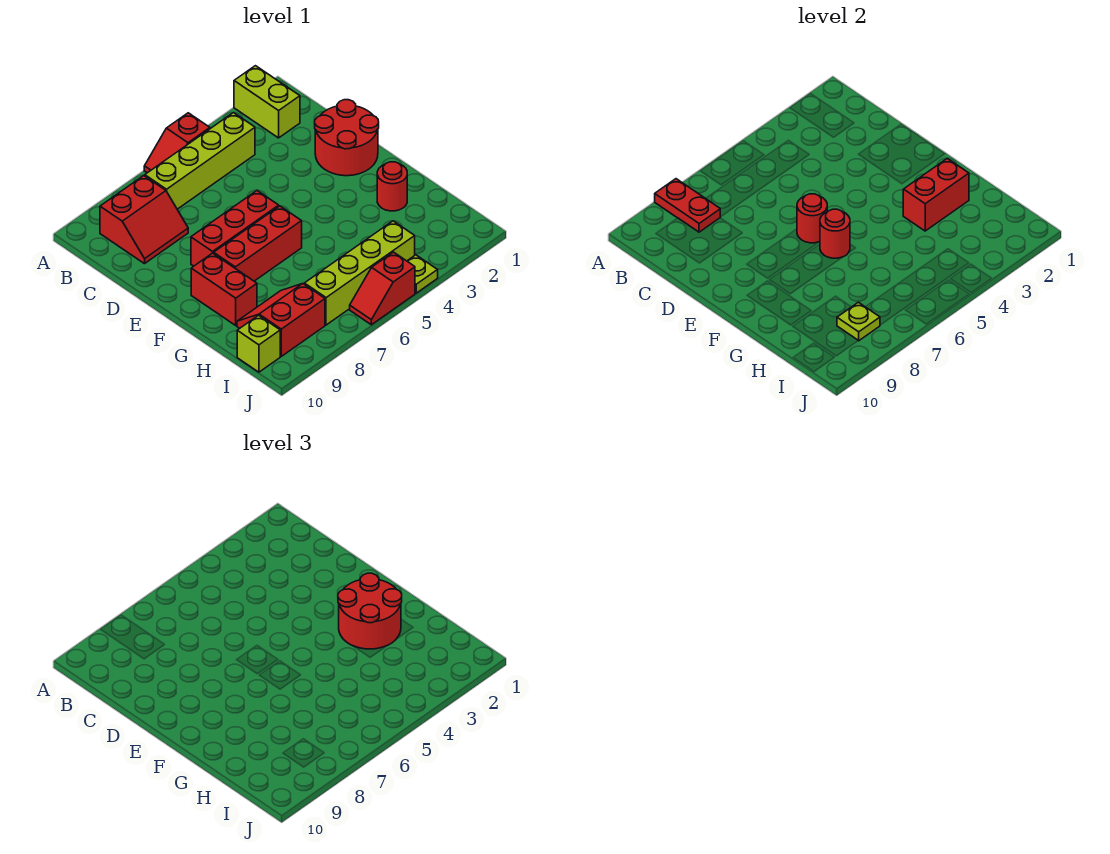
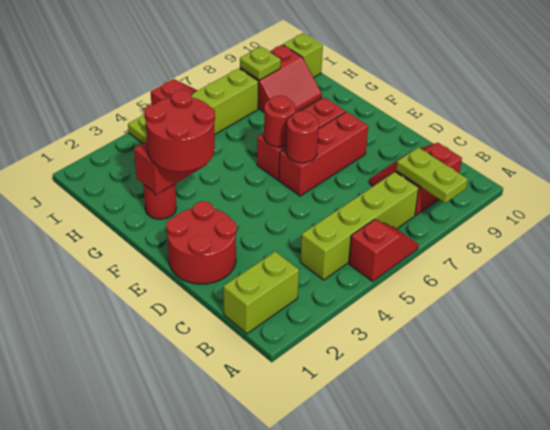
lime 1x2 brick [234,66,300,138] -> lime 1x2 brick turned to [223,252,299,334]
red 1x2 plate [655,179,720,232] -> lime 1x2 plate [396,147,468,203]
red 1x2 brick [191,253,257,325] -> none

